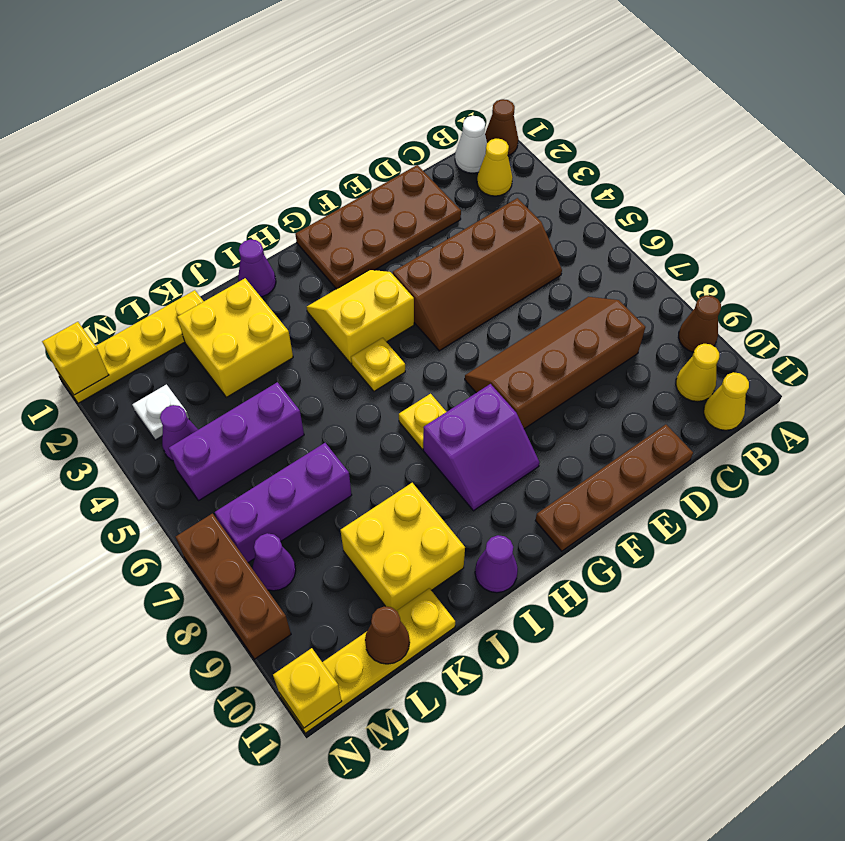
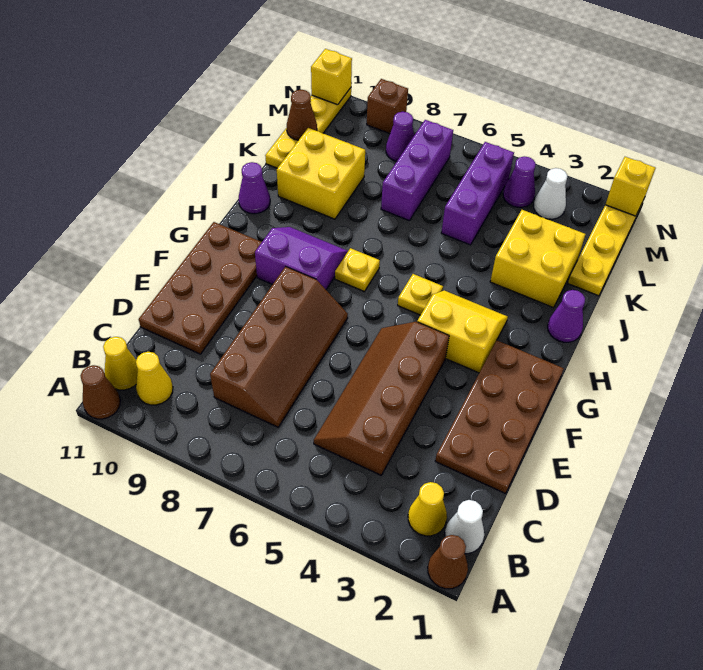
brown 1x1 cone [678,295,721,352] -> brown 1x1 cone moved to [80,365,120,419]
brown 1x4 plate [535,425,693,551] -> brown 2x4 plate [139,222,262,354]
yellow 2x2 slope [307,270,414,363] -> yellow 2x2 slope turned to [417,290,508,373]
purple 2x2 slope [423,384,539,511] -> purple 2x2 slope turned to [255,227,348,289]
white 1x1 plate [132,385,189,440] -> white 1x1 cone [534,168,568,219]
brown 1x3 brick [176,514,291,659] -> brown 1x1 brick [367,79,408,134]

